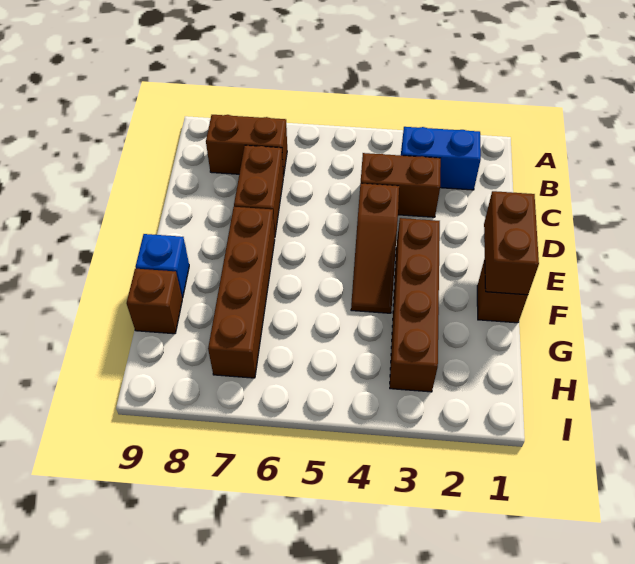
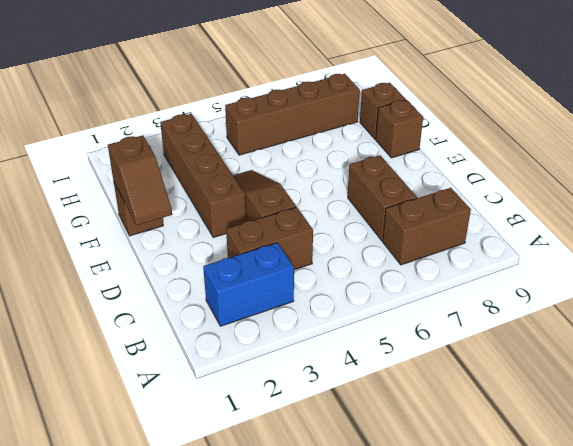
brown 1x2 brick [484,191,539,295] -> brown 1x2 slope [108,135,172,225]
brown 1x4 brick [208,207,275,378] -> brown 1x4 brick turned to [225,74,360,155]
blue 1x1 brick [135,234,189,298] -> brown 1x1 brick [376,100,423,158]

